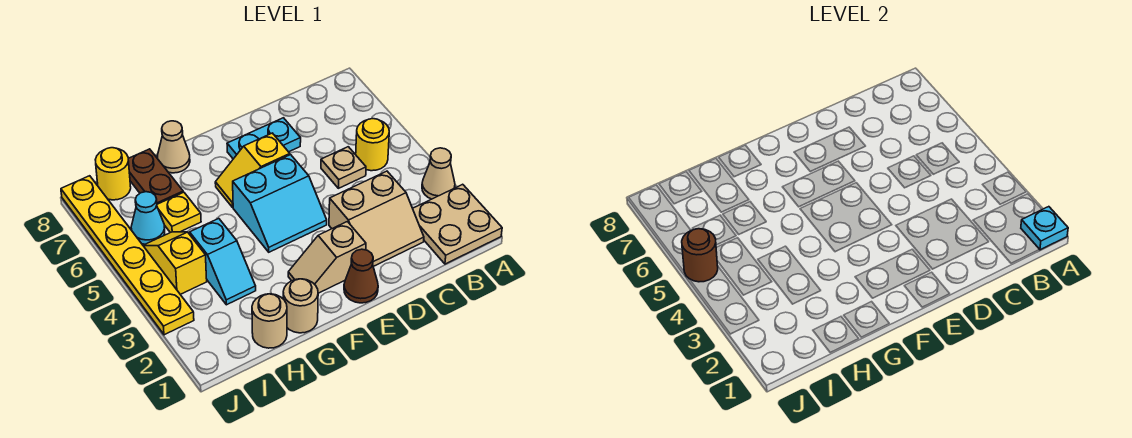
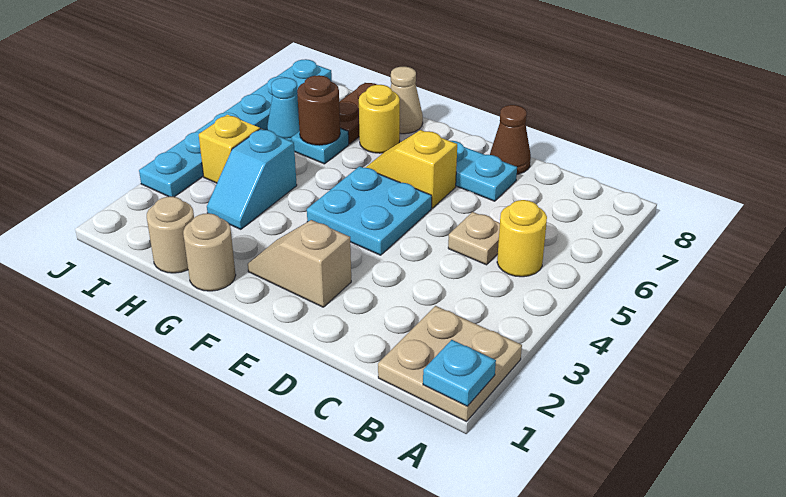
tan 1x1 cone [422,148,455,199] -> none
tan 2x2 slope [329,171,424,266] -> none
brown 1x1 cone [344,249,378,303] -> brown 1x1 cone moved to [490,105,531,174]
cyan 2x2 slope [233,155,327,252] -> cyan 2x2 plate [307,166,432,255]
yellow 1x1 plate [157,192,201,233] -> cyan 1x1 plate [291,128,349,164]
yellow 1x1 round brick [95,148,131,200] -> yellow 1x1 round brick moved to [359,85,400,153]
yellow 1x6 plate [61,176,194,335] -> cyan 1x6 plate [139,59,332,197]
brown 1x1 round brick [682,229,718,282] -> brown 1x1 round brick moved to [297,75,340,145]

